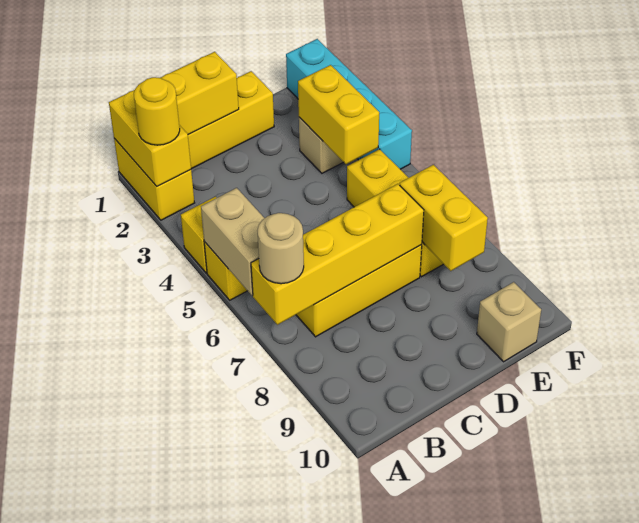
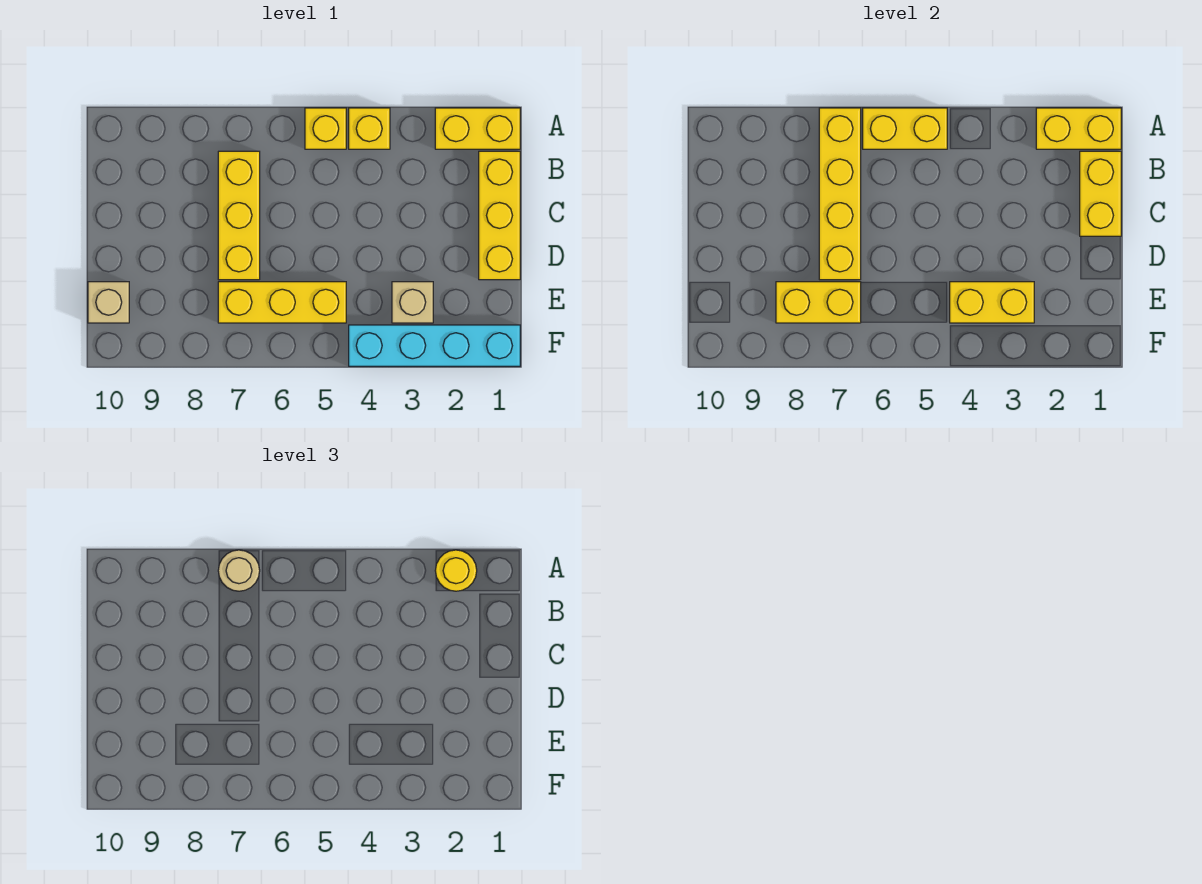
tan 1x2 brick [201,188,264,295] -> yellow 1x2 brick [863,108,947,149]

